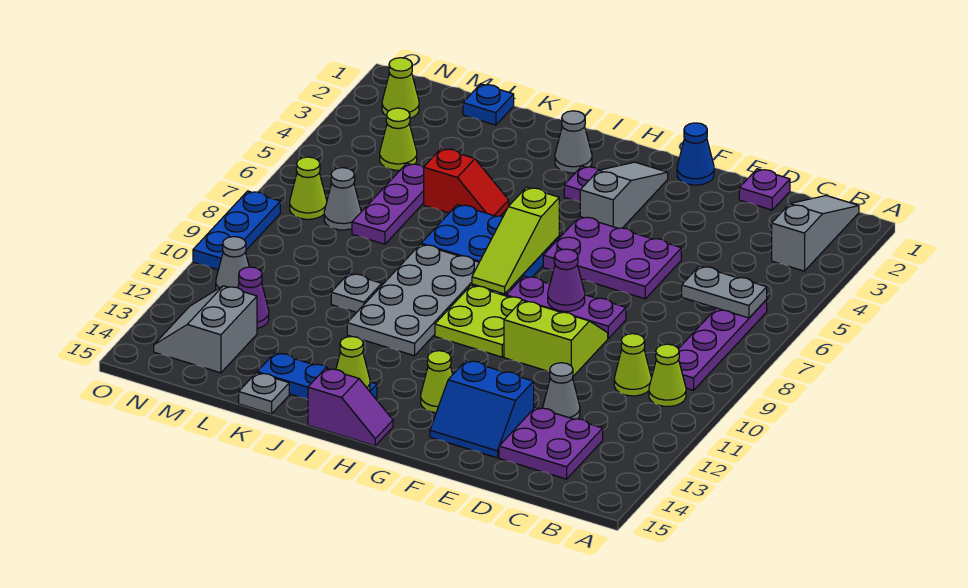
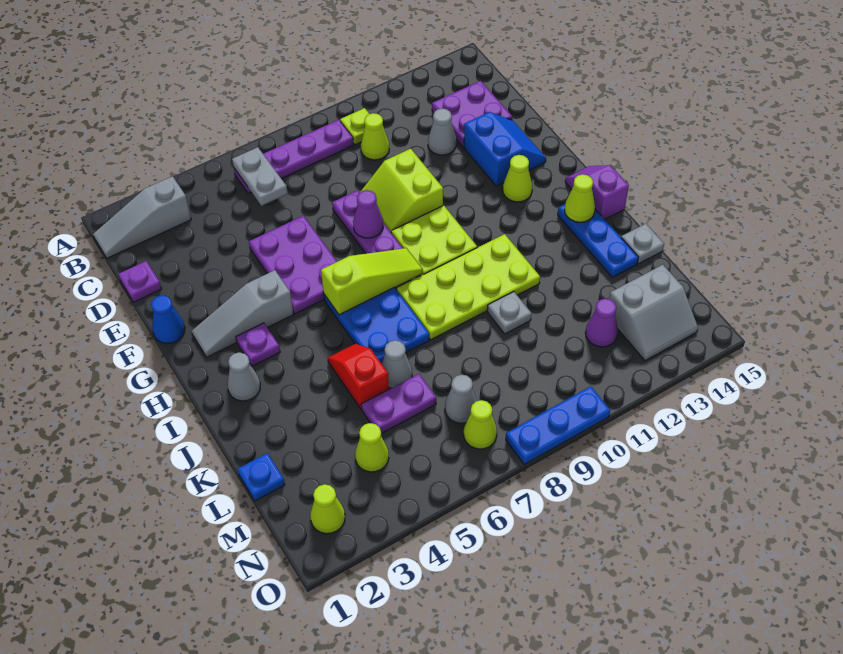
lime 1x1 cone [649,344,686,406] -> lime 1x1 plate [340,108,369,145]
grey 2x4 plate [347,244,479,356] -> lime 2x4 plate [397,234,540,340]
purple 1x3 plate [352,163,424,244] -> purple 1x2 plate [361,374,436,434]
grey 1x1 cone [216,237,249,290] -> grey 1x1 cone moved to [382,340,412,388]

